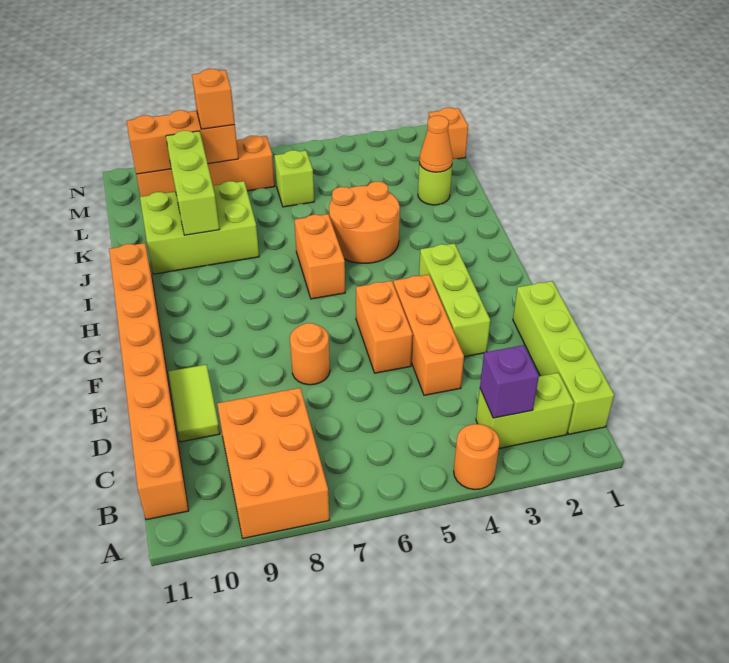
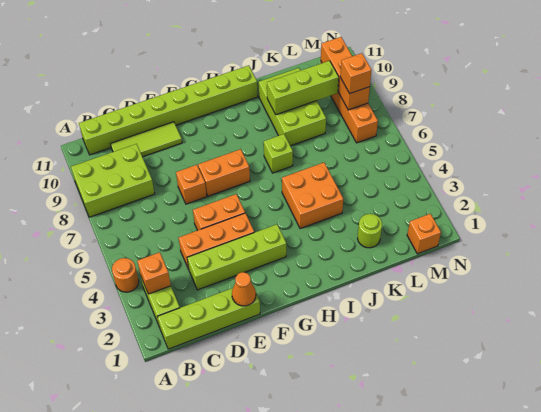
orange 2x3 brick [217,388,330,538] -> lime 2x3 brick [71,144,155,217]
purple 1x1 brick [480,345,539,418] -> orange 1x1 brick [137,252,171,294]
orange 1x8 brick [109,243,189,520] -> lime 1x8 brick [79,65,258,155]
lime 1x2 tile [168,365,220,442] -> lime 1x3 tile [111,122,182,157]
lime 1x3 brick [419,243,490,357] -> lime 1x4 brick [187,224,286,290]
orange 1x1 round brick [290,323,330,385] -> orange 1x1 brick [176,165,207,204]
orange 1x2 brick [295,214,345,299] -> orange 1x2 brick moved to [198,149,250,196]
orange 2x2 round brick [329,182,400,263] -> orange 2x2 brick [282,162,343,229]
orange 1x1 cone [419,116,453,172] -> orange 1x1 cone moved to [232,272,256,306]
lime 1x1 brick [274,150,314,207] -> lime 1x1 brick moved to [264,134,293,173]

